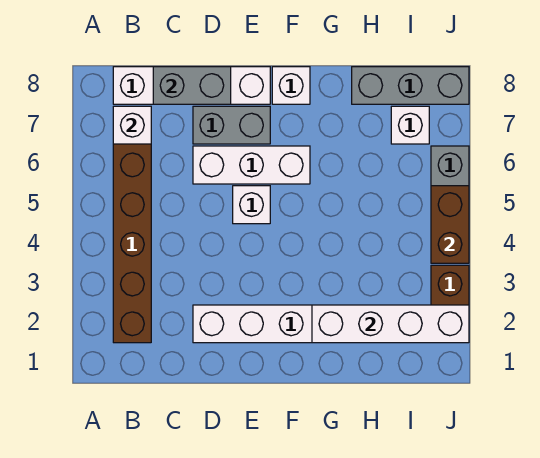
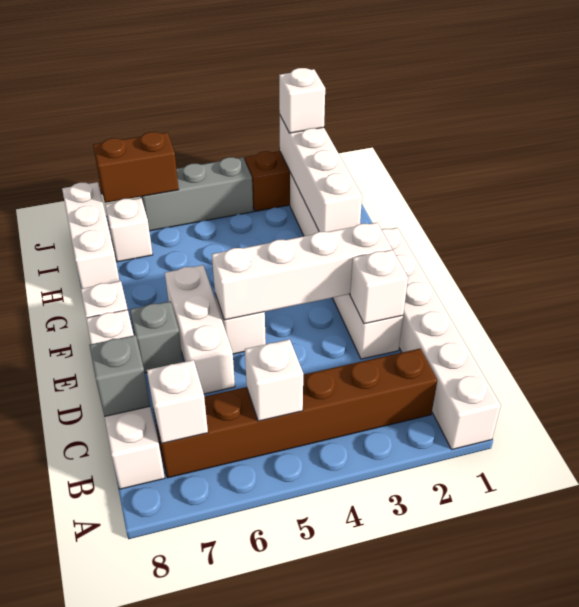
none -> white 1x6 brick [381,228,501,449]
none -> white 1x1 brick [245,339,303,421]
grey 1x2 brick [153,67,231,104] -> grey 1x1 brick [90,335,150,417]
none -> white 1x1 brick [350,250,408,324]
grey 1x2 brick [193,106,270,144] -> grey 1x1 brick [130,301,183,373]
none -> white 1x4 brick [212,223,392,320]
grey 1x3 brick [352,67,469,104] -> white 1x3 brick [62,182,120,288]
none -> white 1x1 brick [279,68,325,133]
brown 1x2 brick [431,186,469,263] -> brown 1x2 brick moved to [93,132,179,203]

